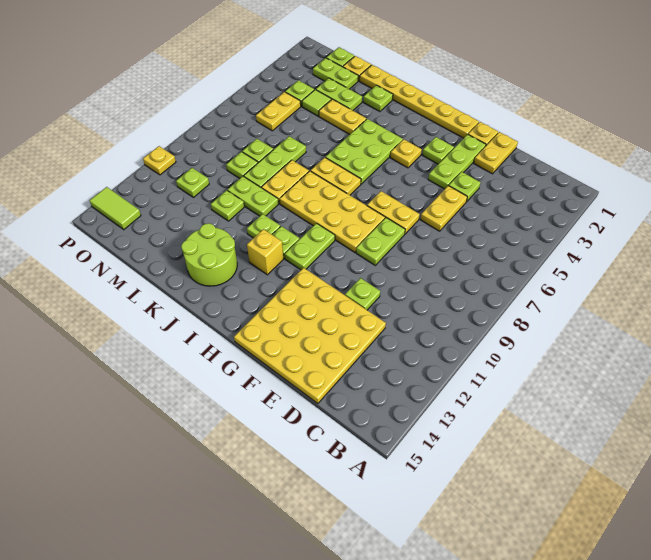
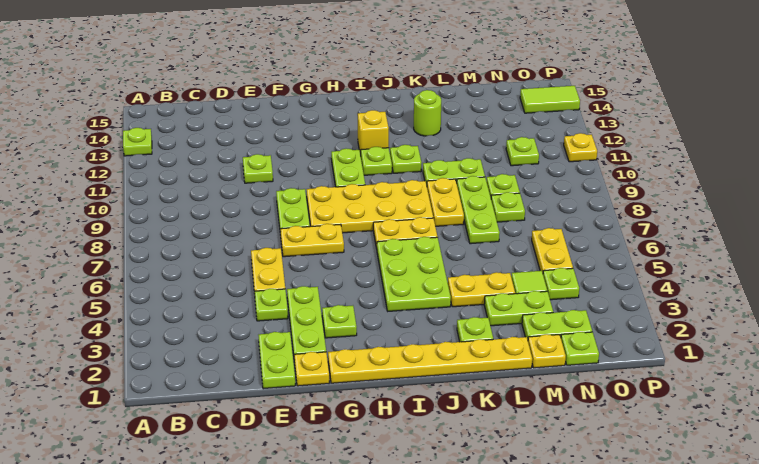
yellow 4x4 plate [234,268,386,403] -> none
yellow 1x2 plate [474,132,518,174] -> lime 1x2 plate [258,332,295,389]
yellow 1x1 plate [390,139,422,168] -> none
lime 2x2 round brick [181,223,237,286] -> lime 1x1 round brick [414,90,441,136]
lime 1x1 plate [211,190,244,221] -> lime 1x1 plate moved to [123,128,152,156]

